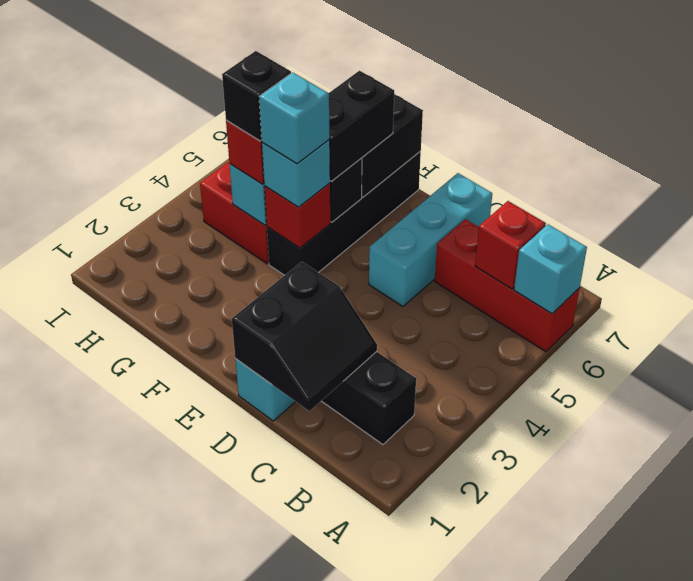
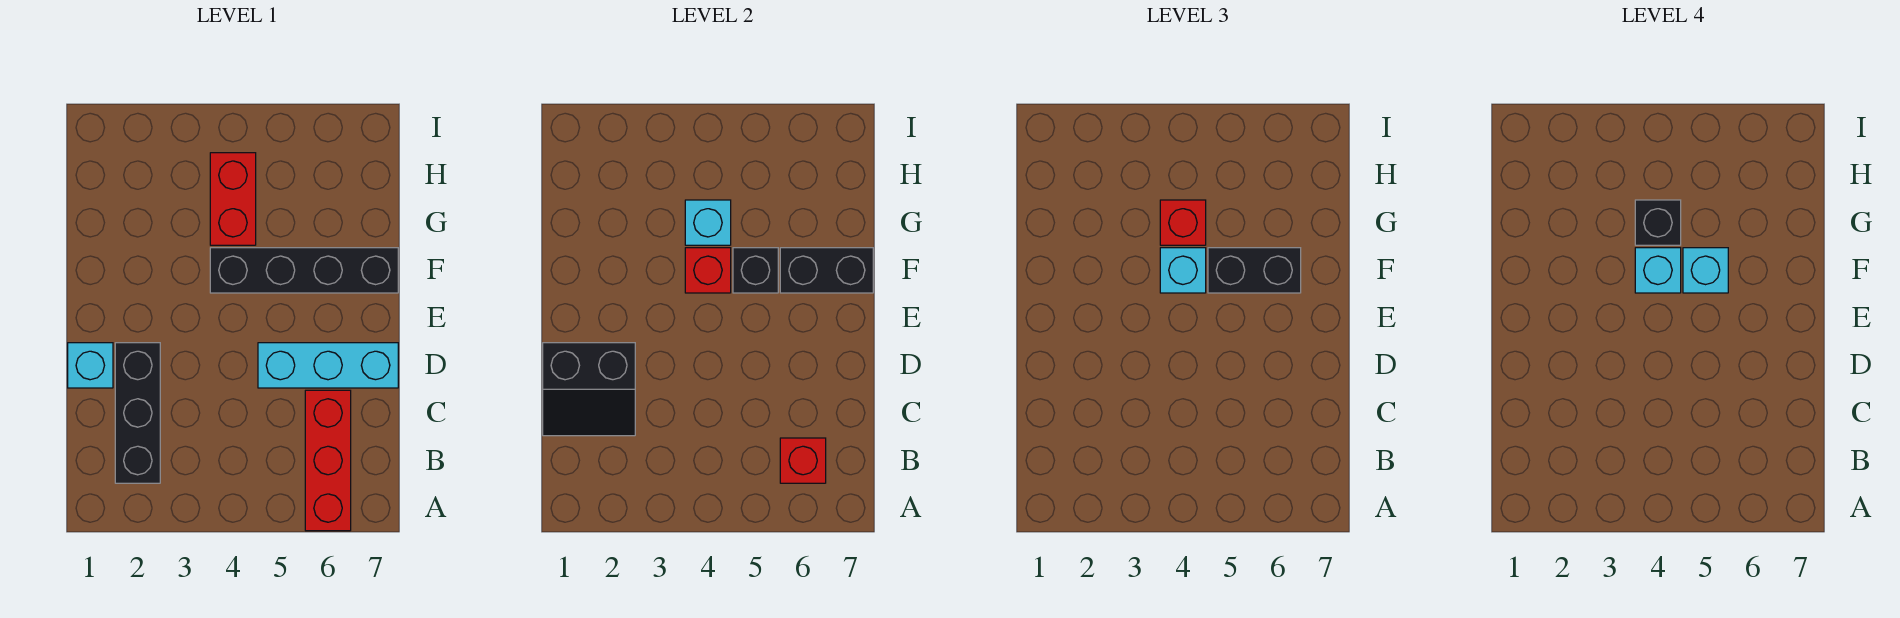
cyan 1x1 brick [514,224,587,314] -> cyan 1x1 brick moved to [1683,248,1728,293]

